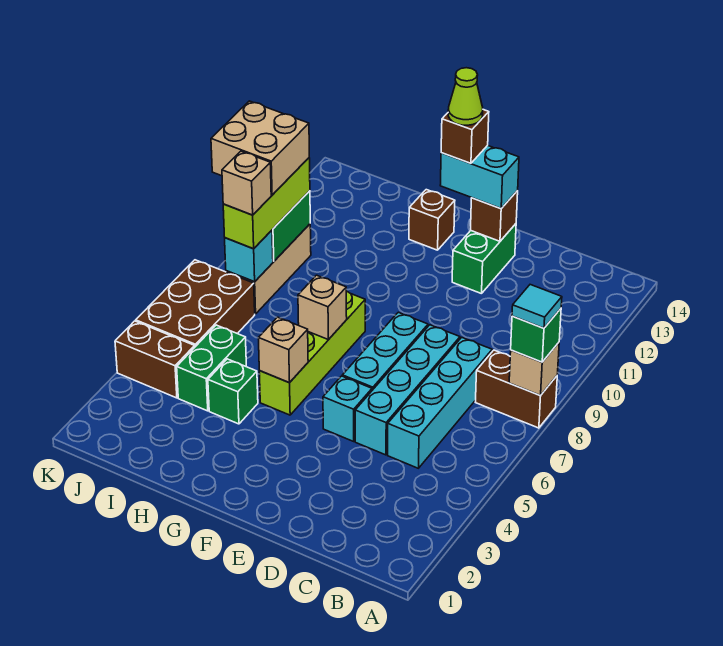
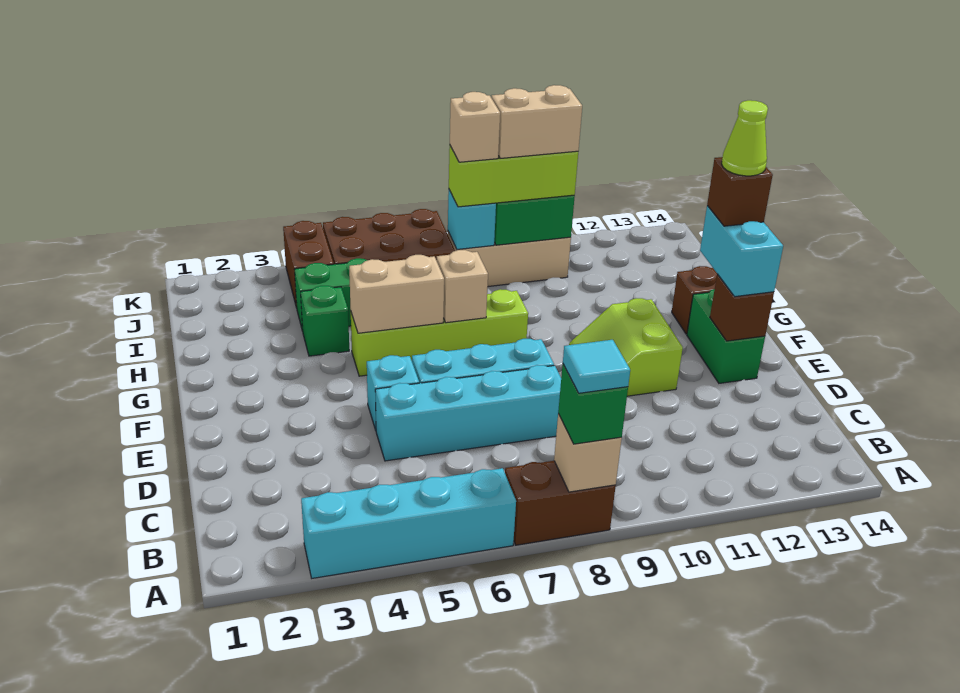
brown 1x2 brick [476,350,557,428] -> brown 1x2 brick turned to [505,461,616,545]
cyan 1x4 brick [388,337,492,468] -> cyan 1x4 brick moved to [301,468,516,578]
none -> lime 2x2 slope [569,298,683,396]
green 1x2 brick [452,224,516,294] -> green 1x2 brick turned to [687,289,765,383]
tan 1x1 brick [258,317,308,383] -> tan 1x2 brick [349,255,444,333]
tan 2x2 brick [211,101,309,195] -> tan 1x2 brick [492,85,582,158]

